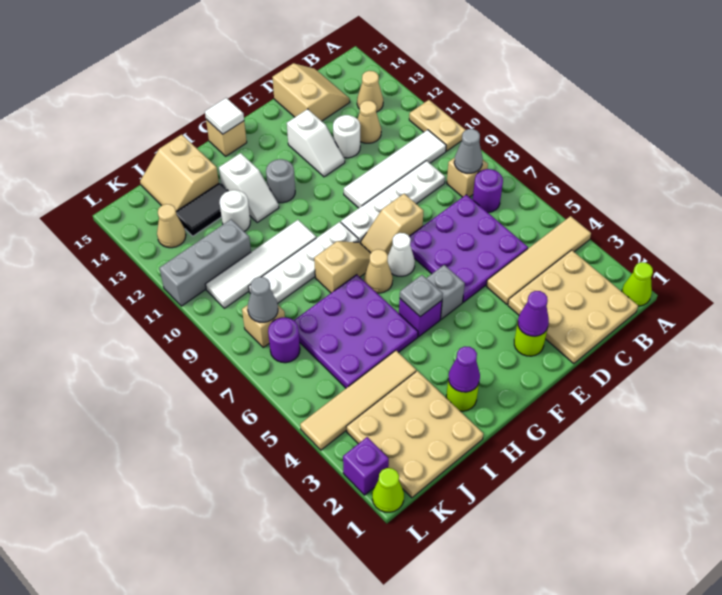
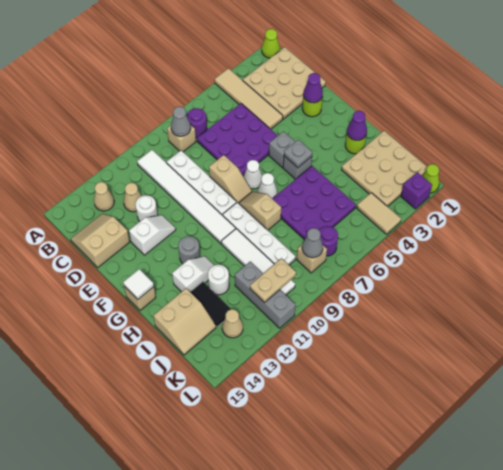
tan 1x2 plate [409,100,465,151] -> tan 1x2 plate moved to [250,258,296,303]
white 1x4 tile [344,130,446,208] -> white 1x6 tile [137,150,236,244]
purple 1x1 brick [399,299,442,337] -> grey 1x1 brick [283,156,312,179]
tan 1x1 cone [364,249,393,293] -> white 1x1 cone [258,173,277,198]
tan 1x4 tile [300,350,416,450] -> tan 1x2 tile [357,193,401,234]

